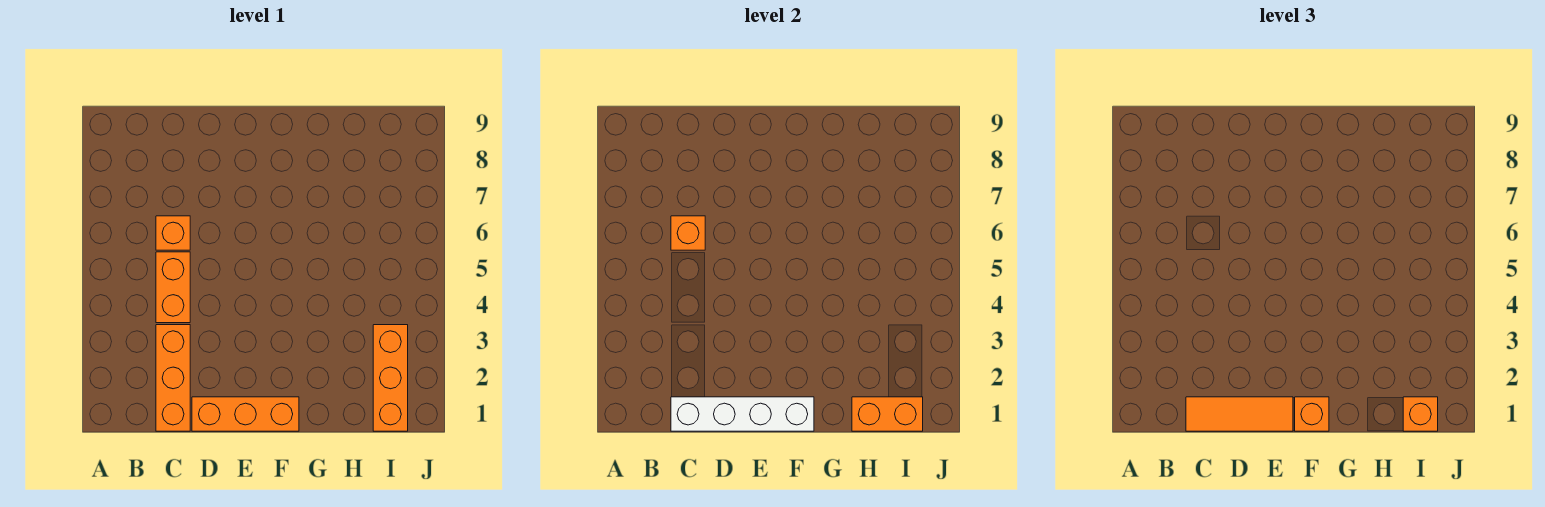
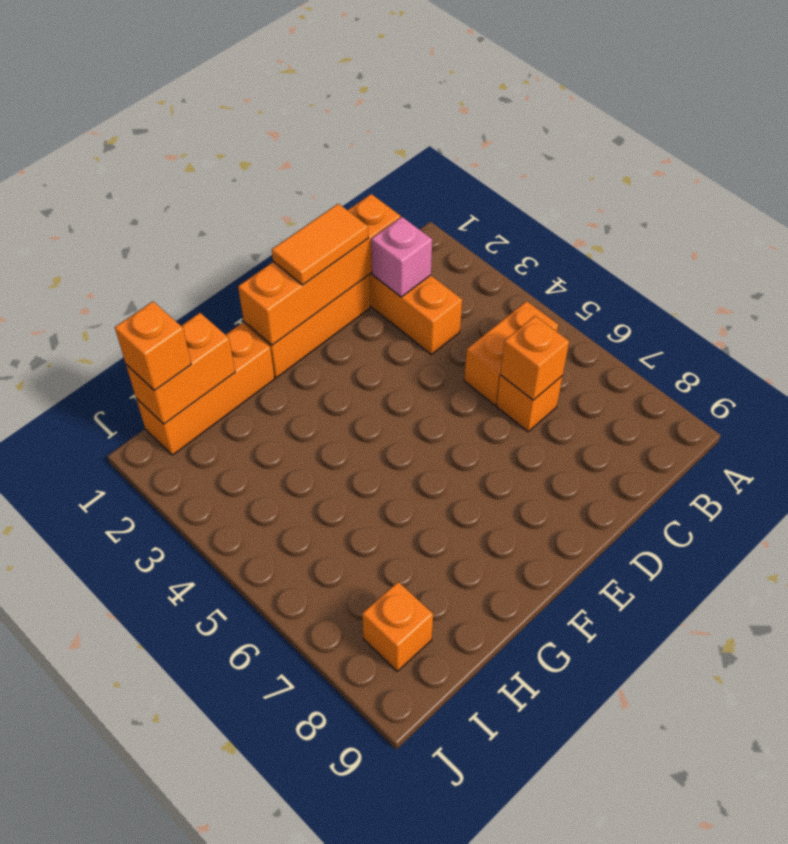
white 1x4 brick [671,397,814,431] -> orange 1x4 brick [238,194,401,345]
orange 1x3 tile [1186,397,1293,431] -> orange 1x2 tile [272,204,368,285]
none -> pink 1x1 brick [371,217,432,297]
orange 1x2 brick [156,252,190,323] -> orange 1x2 brick turned to [464,301,558,405]
orange 1x1 brick [1295,397,1329,431] -> orange 1x1 brick moved to [362,582,433,671]
orange 1x3 brick [373,325,408,431] -> orange 1x3 brick turned to [136,323,275,455]

